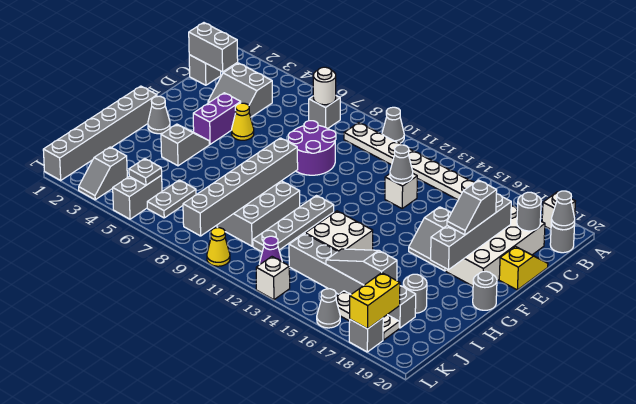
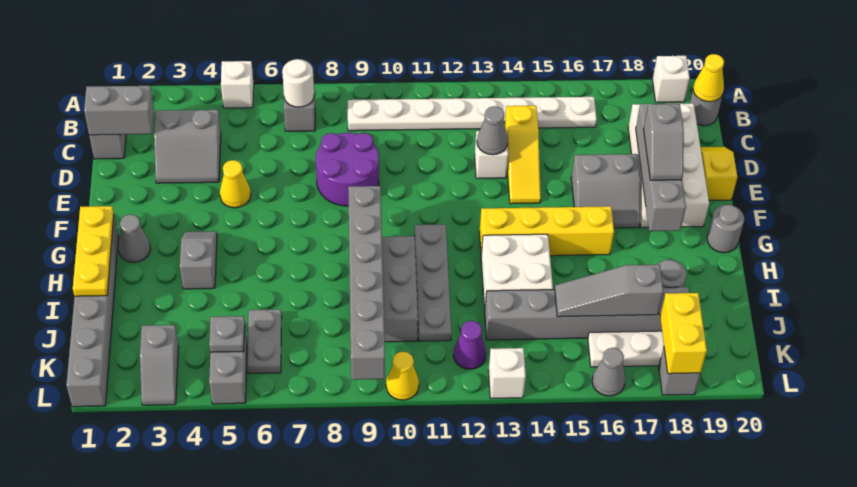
none -> white 1x1 brick [221,61,254,108]
grey 1x1 cone [382,107,404,143] -> none
grey 1x1 cone [551,191,575,230] -> yellow 1x1 cone [693,54,724,102]
none -> yellow 1x3 slope [505,106,541,204]
grey 1x1 round brick [517,192,541,231] -> none
purple 1x2 brick [193,93,241,144] -> none
none -> yellow 1x3 plate [73,206,114,296]
none -> yellow 1x4 brick [480,206,614,256]

